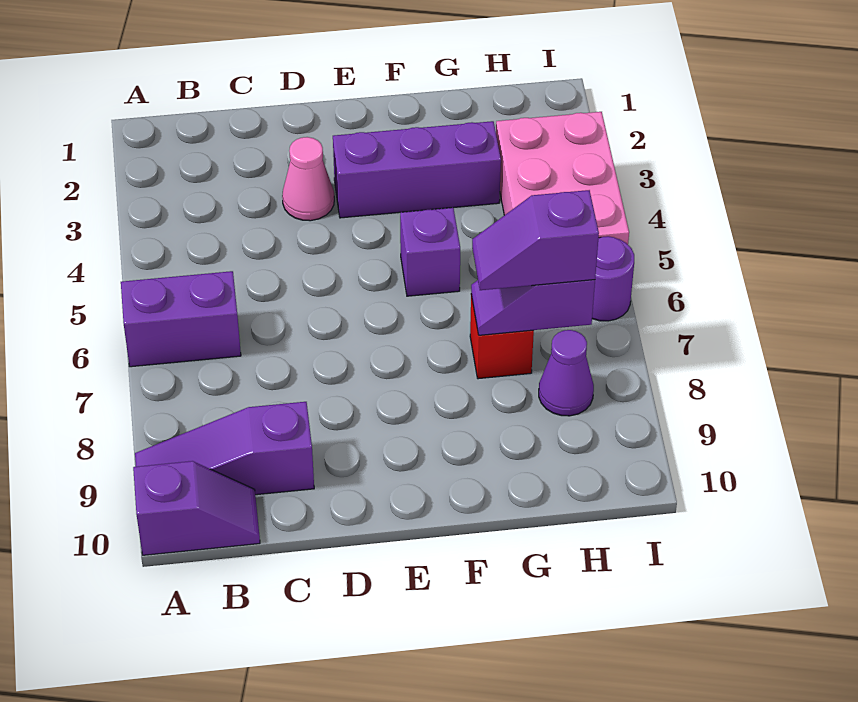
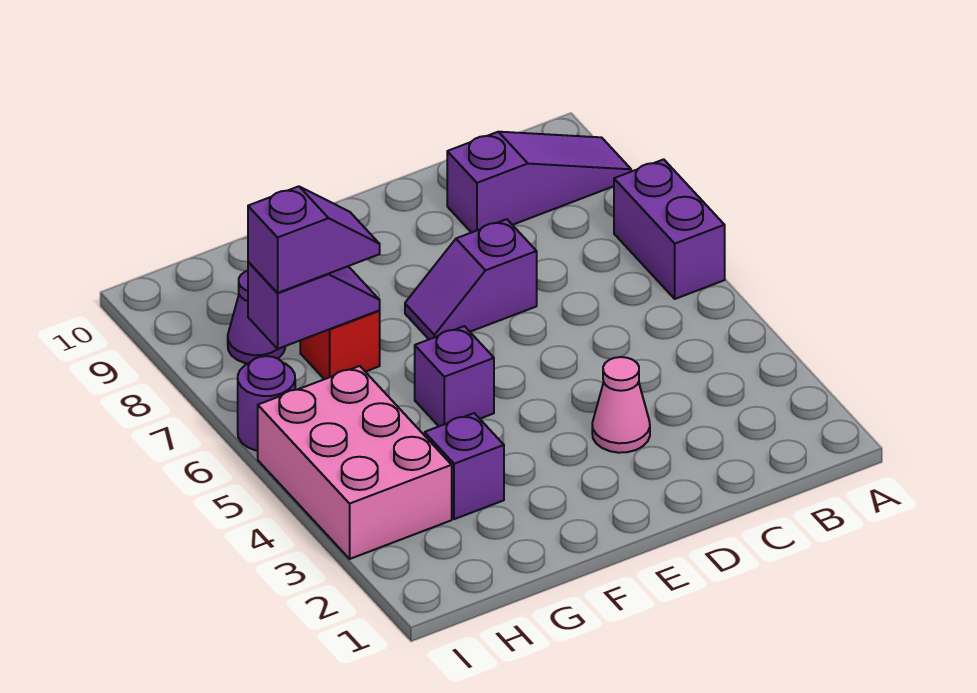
purple 1x2 brick [121,271,241,367] -> purple 1x2 brick turned to [614,159,725,299]
purple 1x2 slope [133,461,260,555] -> purple 1x2 slope moved to [405,219,537,339]
purple 1x3 brick [333,121,501,218] -> purple 1x1 brick [425,413,504,519]

